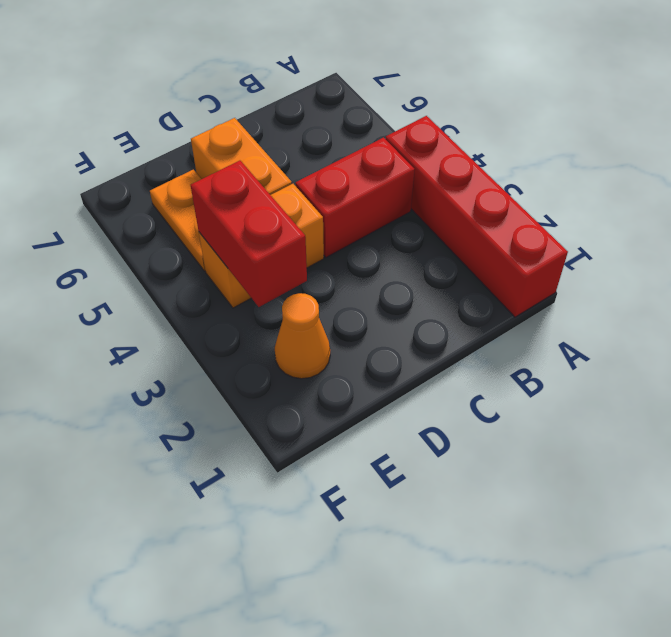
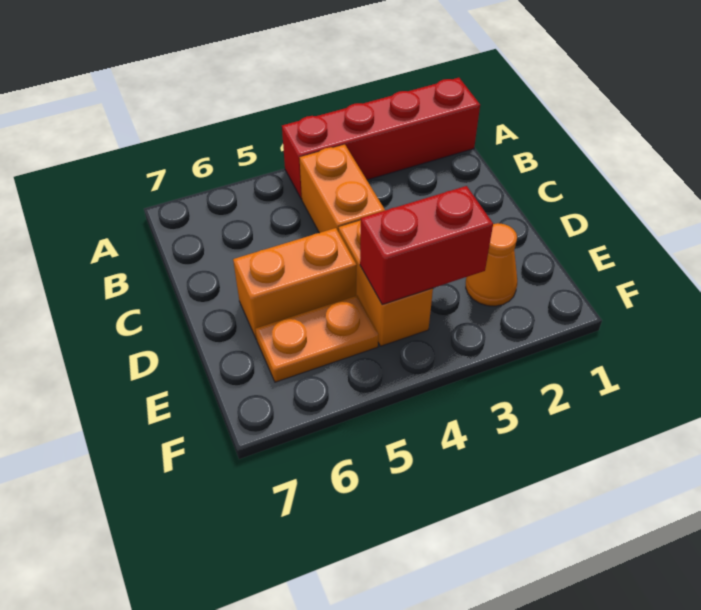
red 1x2 brick [295,138,415,257] -> orange 1x2 brick [300,145,385,233]

